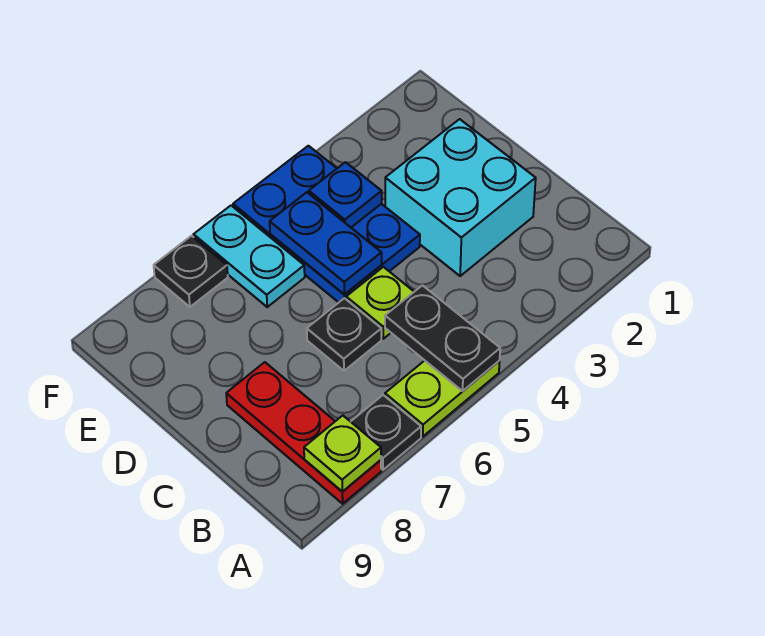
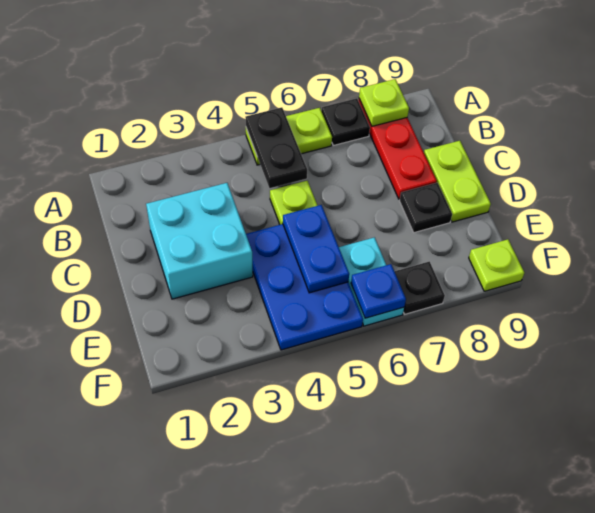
black 1x1 plate [307,298,381,371] -> black 1x1 plate moved to [400,183,452,233]
none -> lime 1x2 plate [424,141,491,222]
blue 1x1 plate [309,162,382,227] -> blue 1x1 plate moved to [351,264,406,318]
none -> lime 1x1 plate [469,239,524,291]

